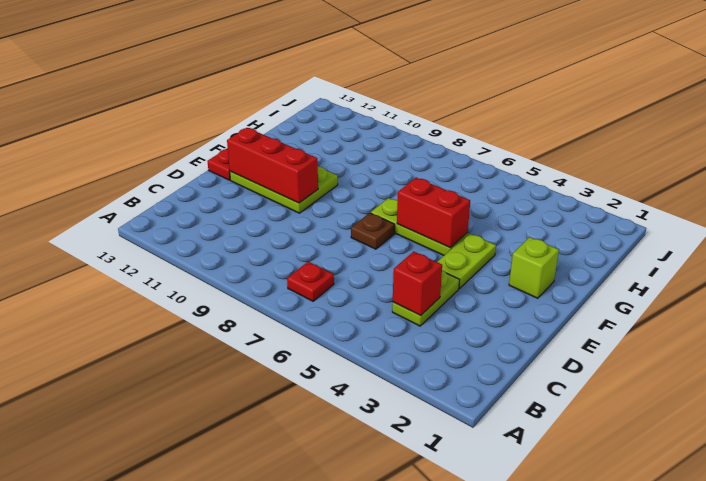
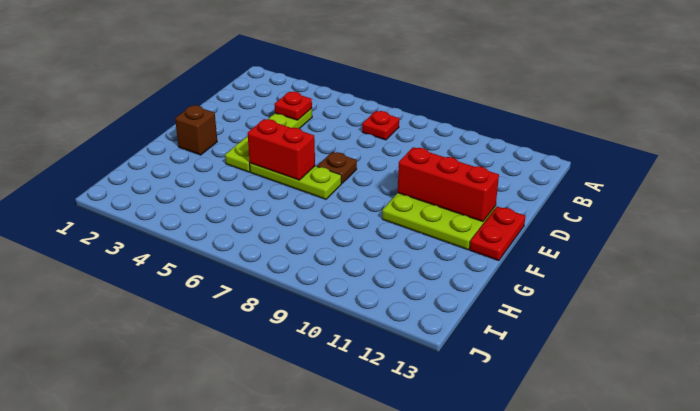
red 1x1 brick [393,251,442,315] -> red 1x1 plate [274,92,312,120]
lime 1x1 brick [509,237,559,298] -> brown 1x1 brick [175,105,217,155]

